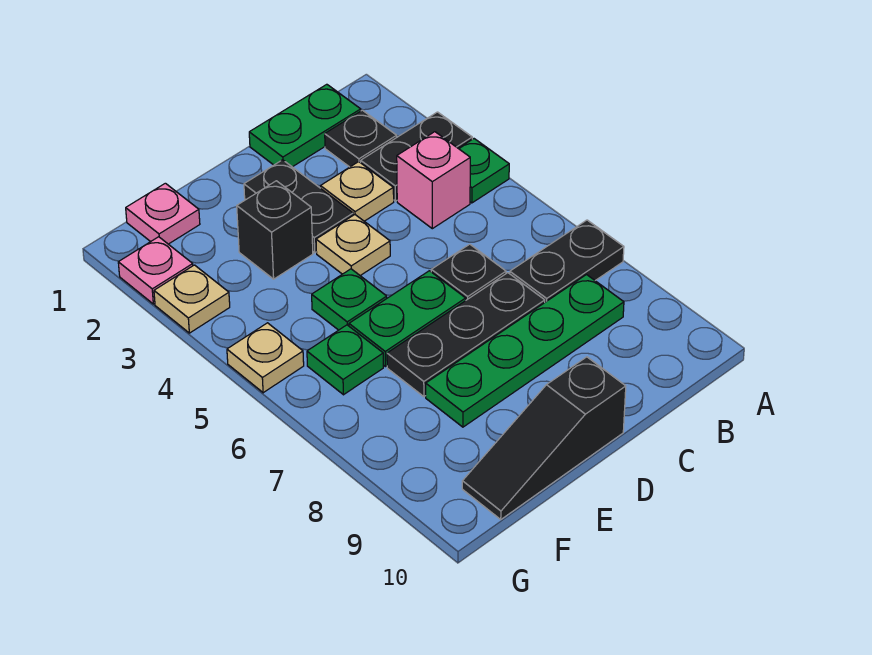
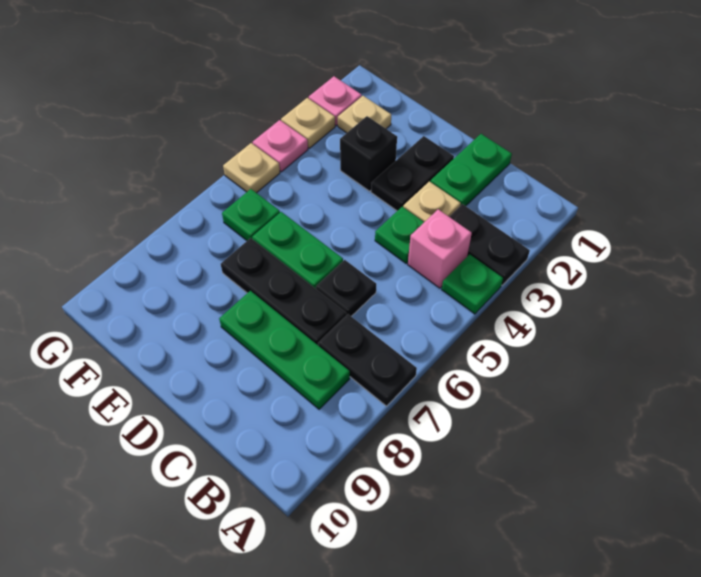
green 1x2 plate [249,84,361,167] -> green 1x2 plate turned to [430,134,512,206]
black 1x1 plate [325,110,397,167] -> none
green 1x4 plate [426,275,624,427] -> green 1x3 plate [219,291,350,409]
tan 1x1 plate [316,215,390,276] -> tan 1x1 plate moved to [338,96,391,133]
black 1x3 slope [462,357,626,519] -> none
green 1x1 plate [312,269,387,330] -> green 1x1 plate moved to [375,207,424,263]
pink 1x1 plate [126,183,200,244] -> pink 1x1 plate moved to [253,120,308,172]

